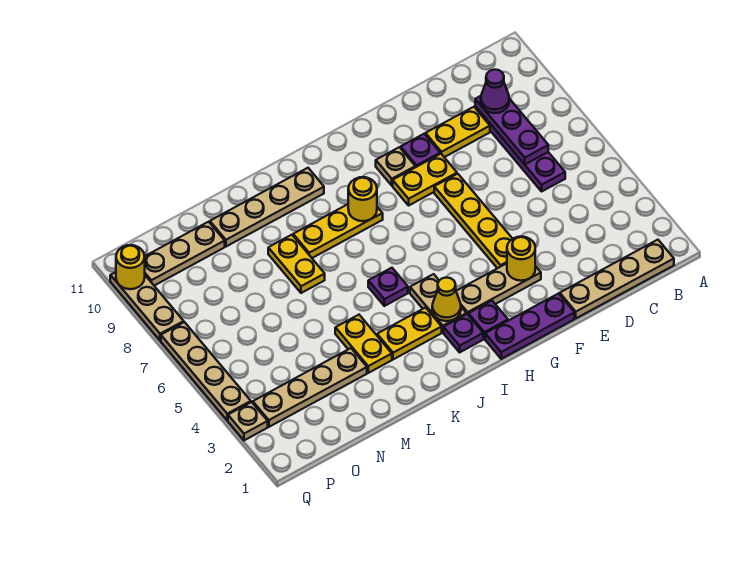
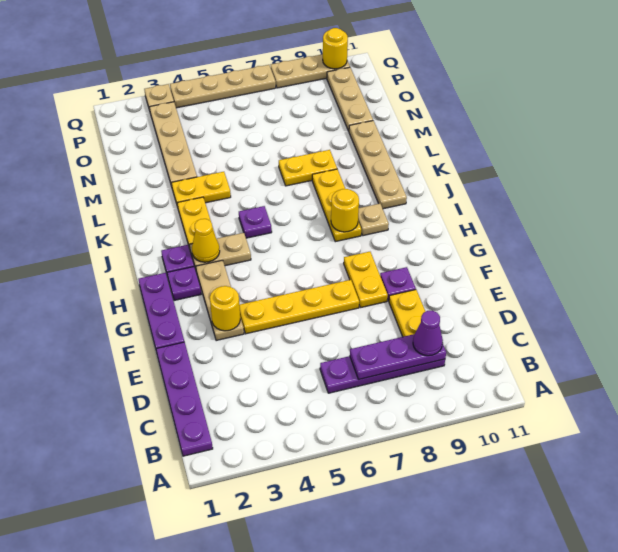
tan 1x4 plate [560,240,674,318] -> purple 1x4 plate [156,342,213,456]
tan 1x1 plate [376,147,415,185] -> tan 1x1 plate moved to [358,204,389,236]

